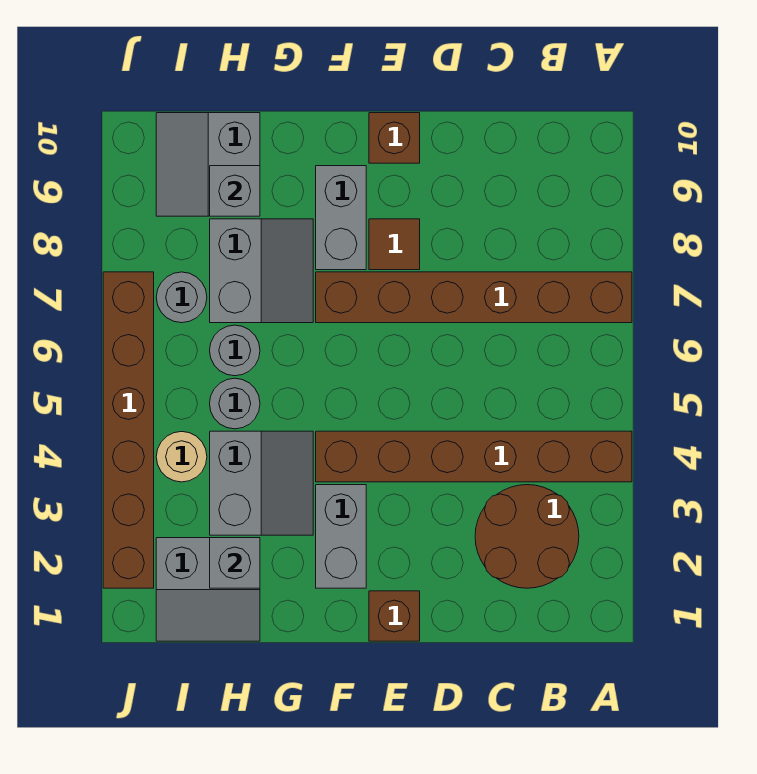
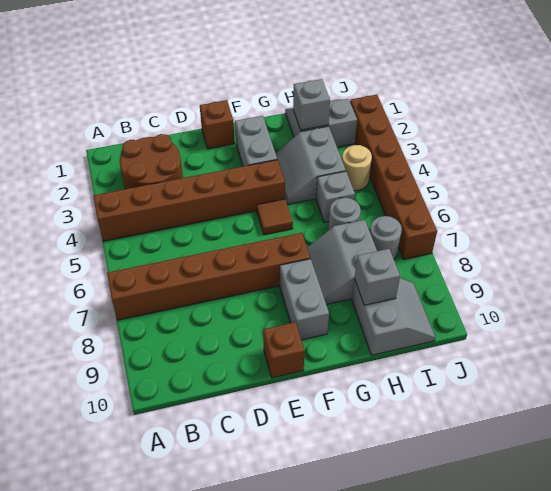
brown 1x1 tile [369,219,420,270] -> brown 1x1 tile moved to [257,199,293,235]
grey 1x1 round brick [210,378,260,429] -> grey 1x1 brick [316,171,355,222]

